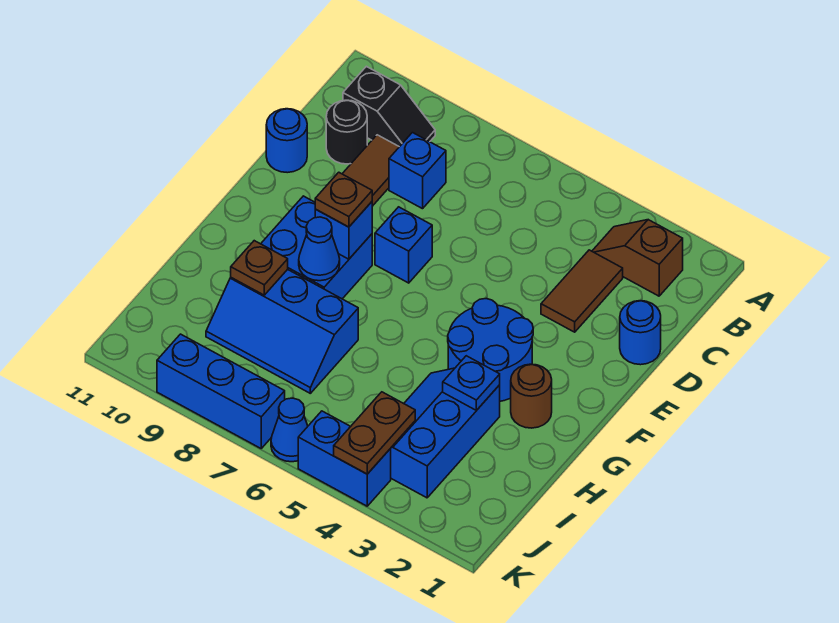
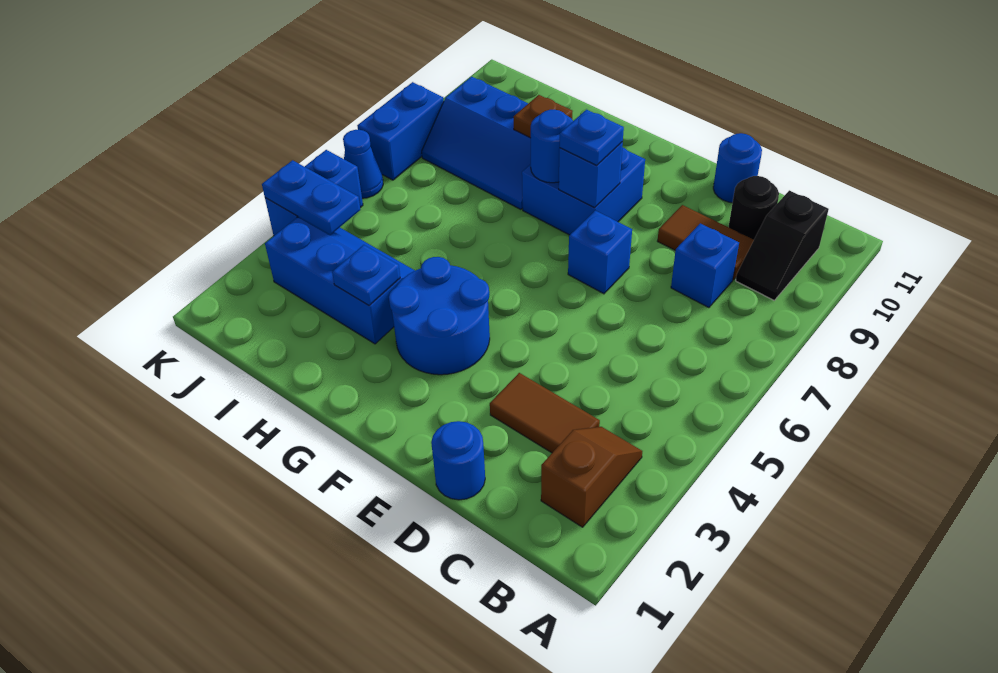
brown 1x1 plate [315,172,372,227] -> blue 1x1 plate [560,110,624,165]
brown 1x1 round brick [511,364,552,428] -> none
blue 1x1 cone [299,217,340,281] -> blue 1x1 round brick [531,110,573,183]
blue 2x3 slope [206,269,358,393] -> blue 2x3 slope turned to [422,77,531,209]
brown 1x2 plate [334,392,415,474] -> blue 1x2 plate [262,160,360,235]
blue 1x3 brick [157,334,285,448] -> blue 1x2 brick [357,82,444,180]

